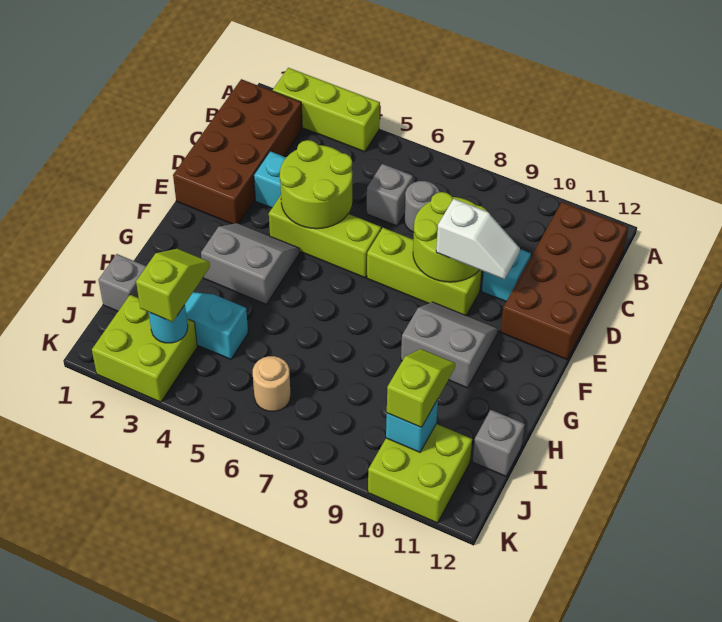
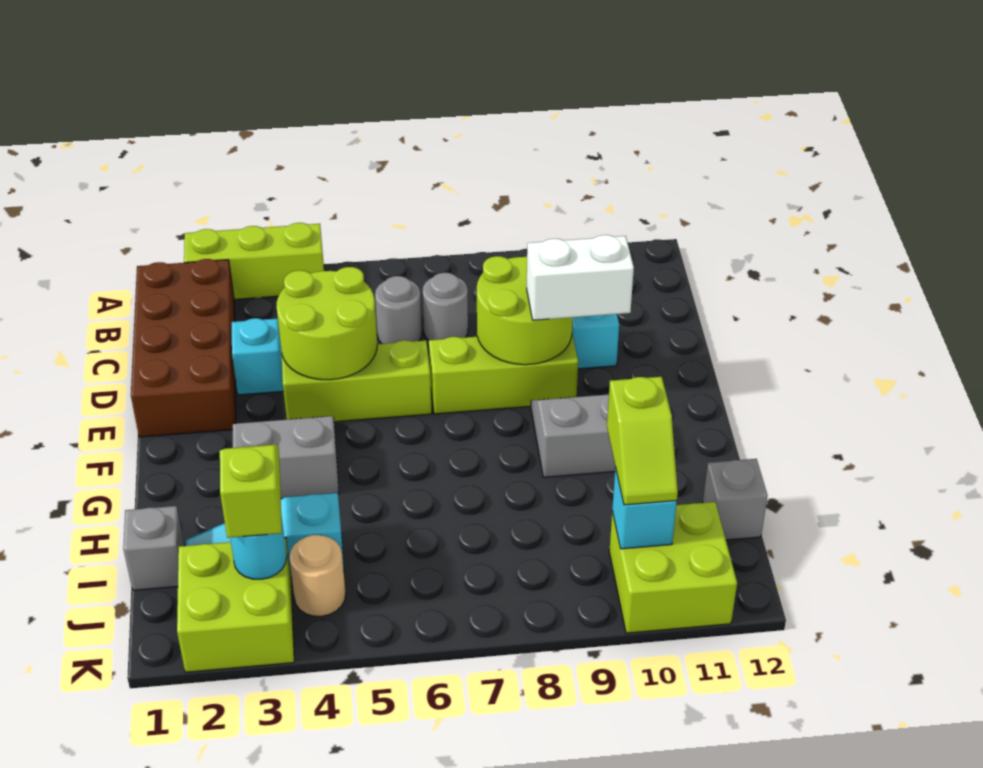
brown 2x4 brick [500,202,628,359] -> none
grey 1x1 brick [367,164,413,226] -> grey 1x1 round brick [375,276,422,344]
white 1x2 slope [436,199,520,279] -> white 1x2 brick [527,235,634,320]
lime 1x2 slope [387,349,455,428] -> lime 1x2 slope turned to [607,377,678,505]
tan 1x1 round brick [253,356,290,411] -> tan 1x1 round brick moved to [289,535,346,616]

